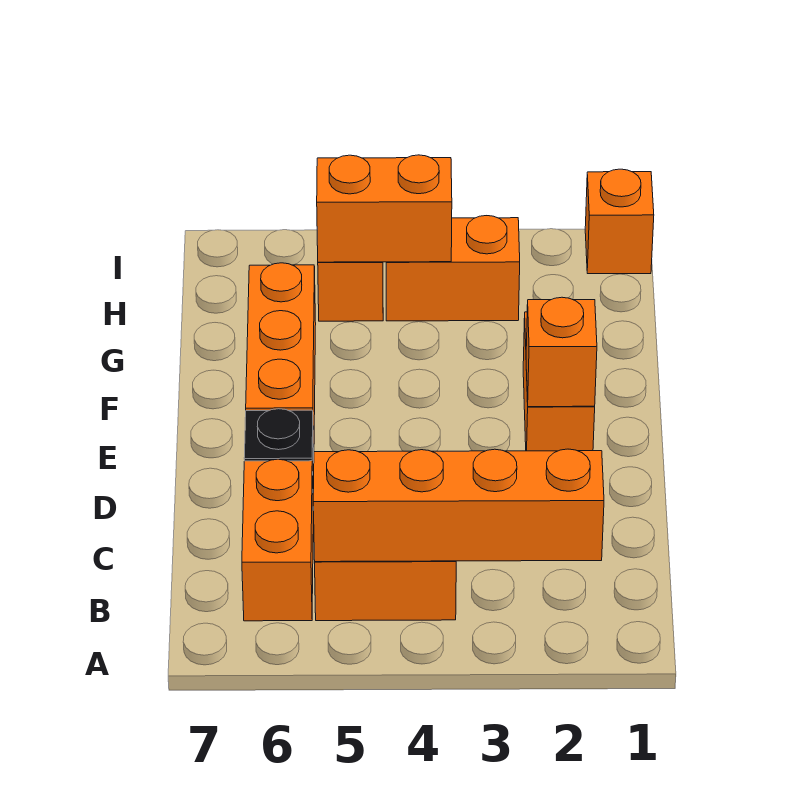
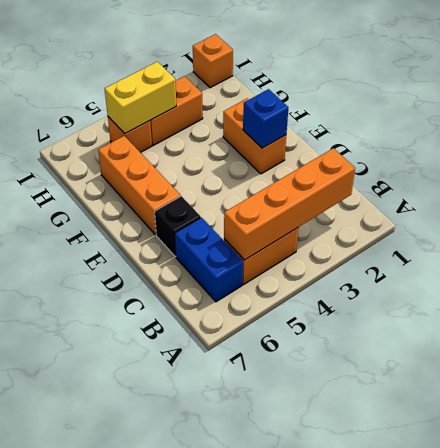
orange 1x2 brick [242,459,313,621] -> blue 1x2 brick [175,218,243,302]
orange 1x1 brick [526,297,597,407] -> blue 1x1 brick [243,89,288,148]
orange 1x2 brick [317,155,452,262] -> yellow 1x2 brick [105,62,176,134]

